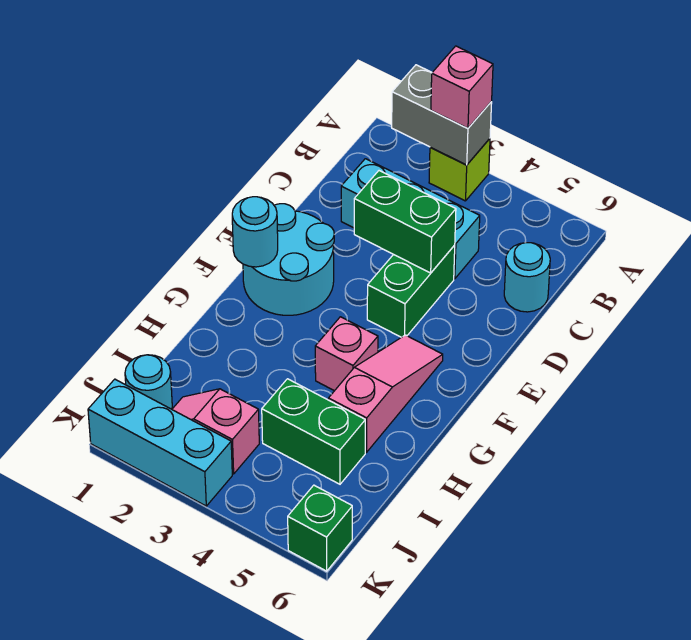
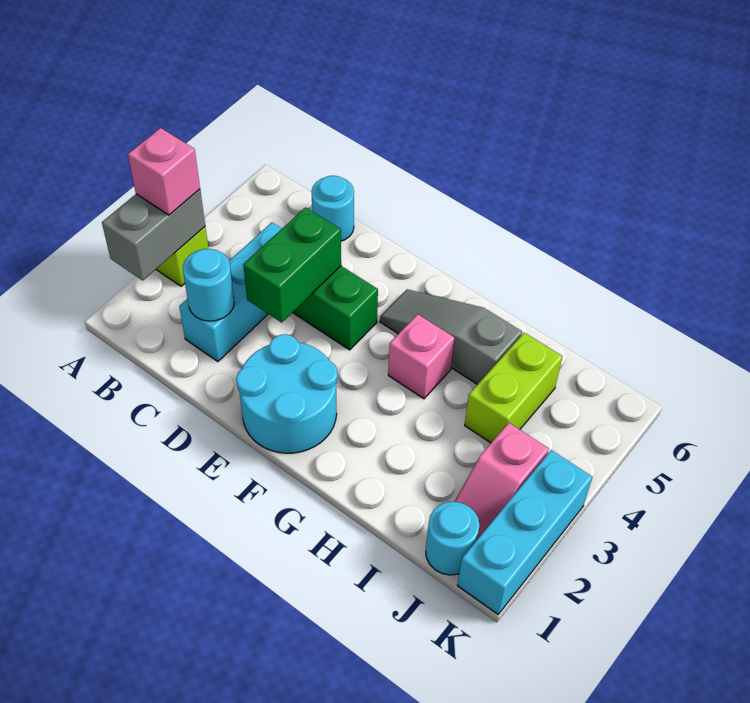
cyan 1x1 round brick [232,197,278,267] -> cyan 1x1 round brick moved to [183,249,234,321]
pink 1x3 slope [328,335,443,452] -> grey 1x3 slope [380,289,522,385]
green 1x2 brick [262,379,365,484] -> lime 1x2 brick [465,333,563,443]
green 1x1 brick [288,485,352,571] -> none

